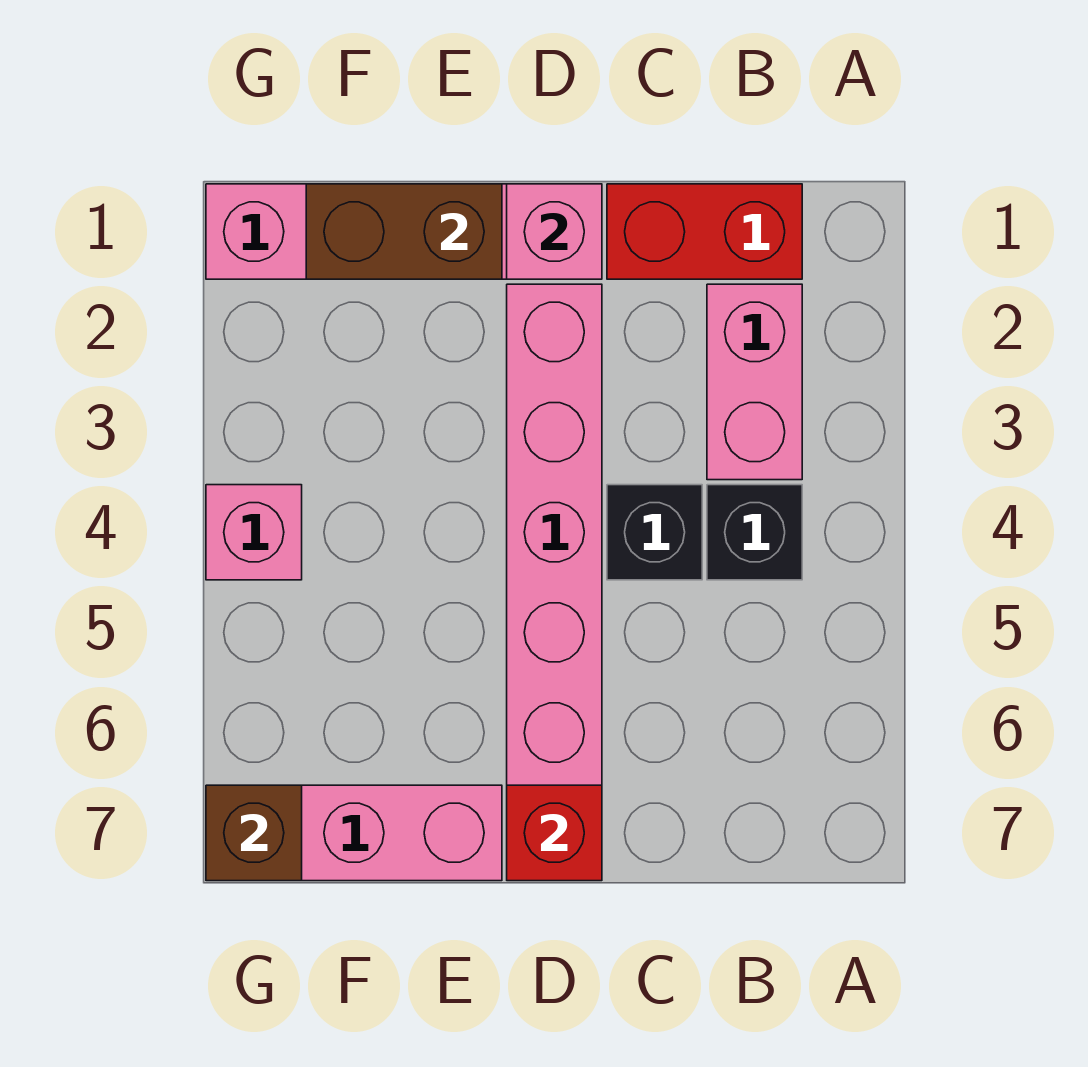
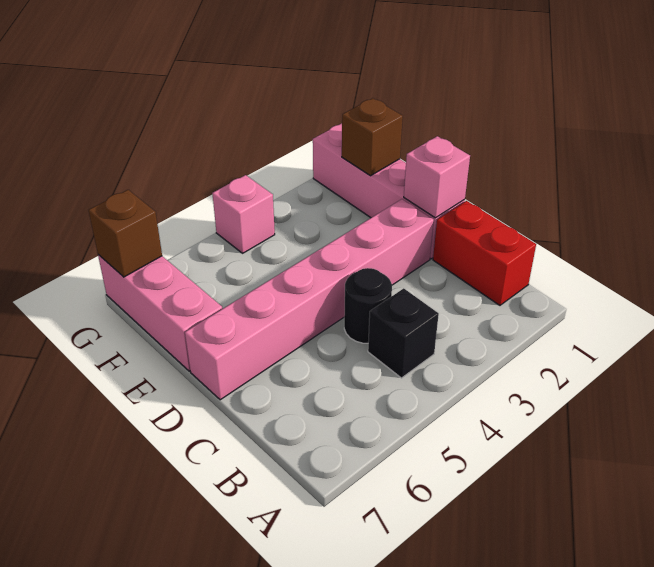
pink 1x2 brick [707,284,802,480] -> none
black 1x1 brick [607,485,702,580] -> black 1x1 round brick [344,268,392,343]
red 1x1 brick [507,785,602,881] -> none
brown 1x2 brick [306,184,502,279] -> brown 1x1 brick [342,98,403,176]

